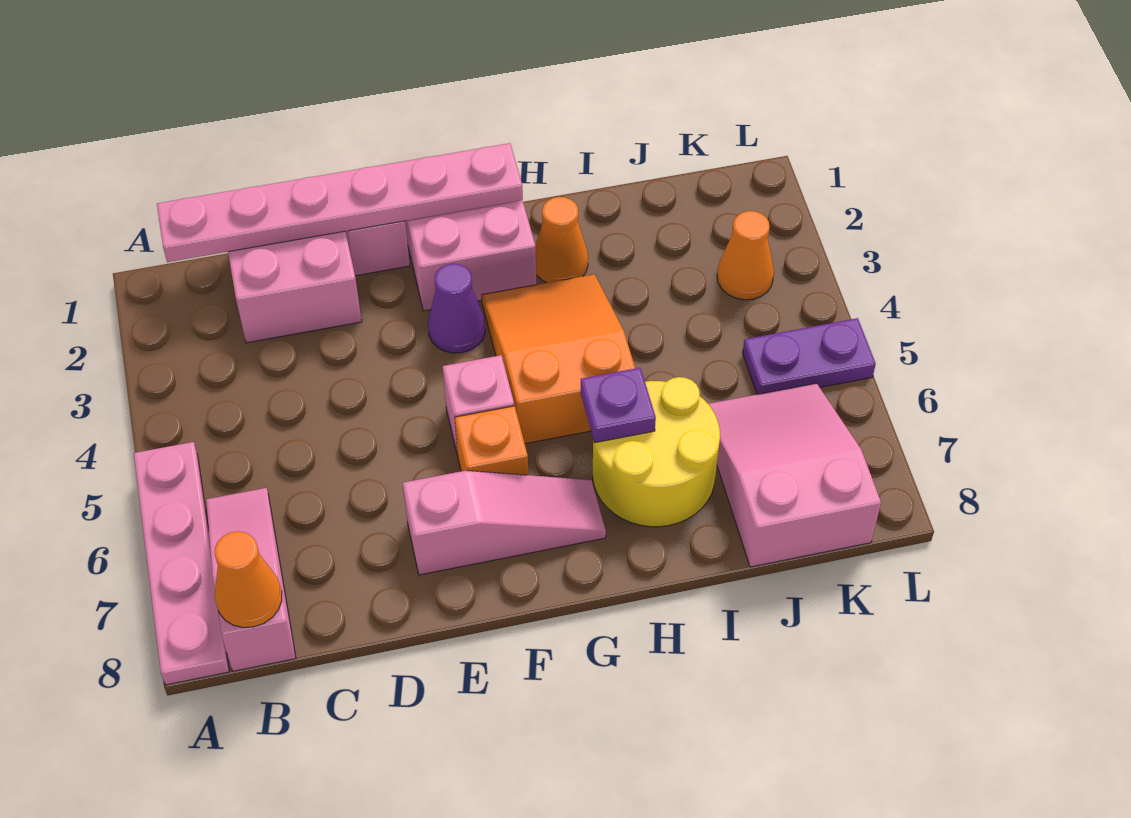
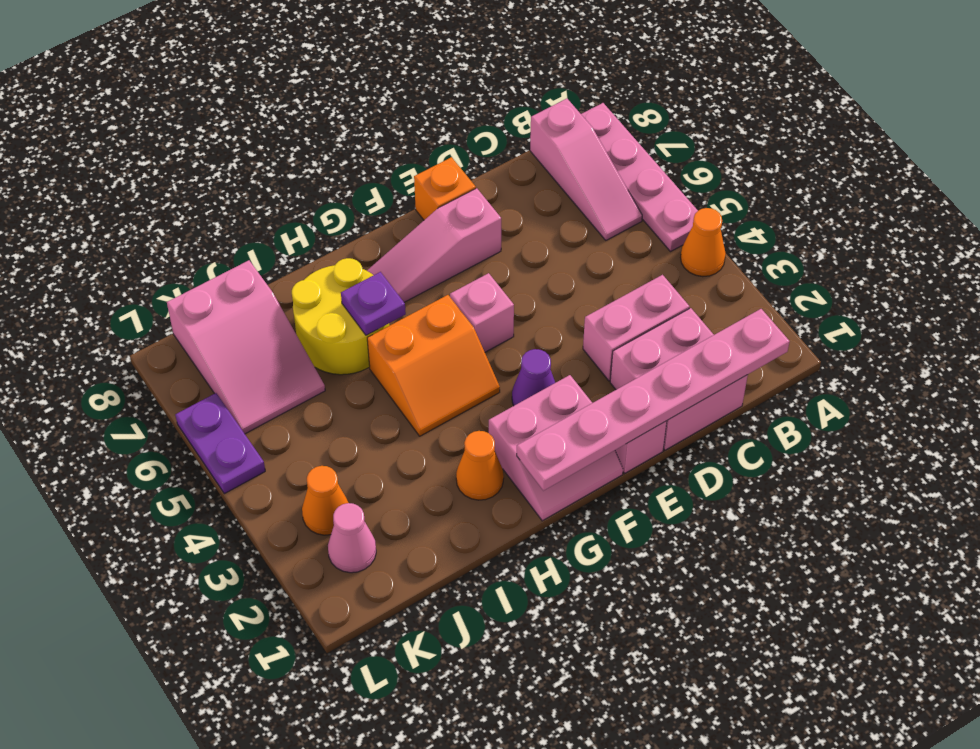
orange 1x1 cone [215,532,282,628] -> orange 1x1 cone moved to [681,208,726,277]
none -> pink 1x2 brick [583,275,689,381]
orange 1x1 brick [455,406,528,475] -> orange 1x1 brick moved to [414,157,476,220]
orange 2x3 slope [482,274,635,444] -> orange 2x2 slope [367,295,500,436]
none -> pink 1x1 cone [328,503,376,573]
purple 1x2 plate [743,318,876,394] -> purple 1x2 plate turned to [175,393,265,494]

